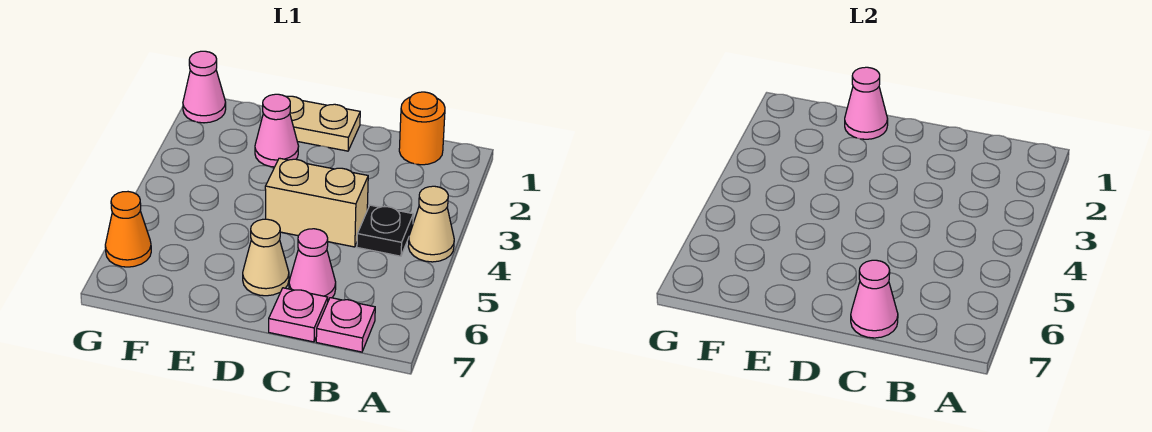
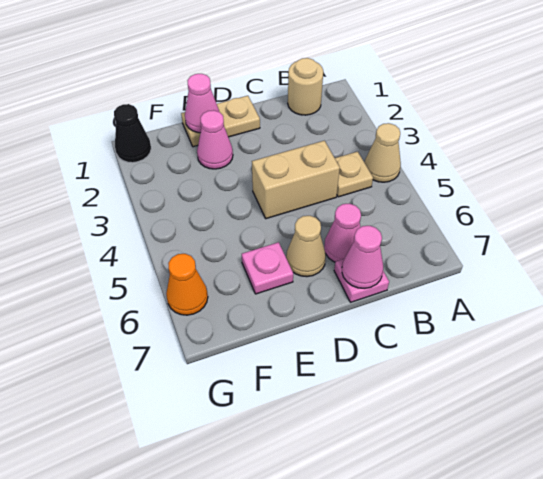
orange 1x1 round brick [399,92,445,165] -> tan 1x1 round brick [288,58,323,115]
black 1x1 plate [357,205,413,256] -> tan 1x1 plate [335,152,373,197]
pink 1x1 plate [316,298,375,352] -> pink 1x1 plate moved to [242,242,293,294]
pink 1x1 cone [183,51,226,123] -> black 1x1 cone [114,104,151,163]

